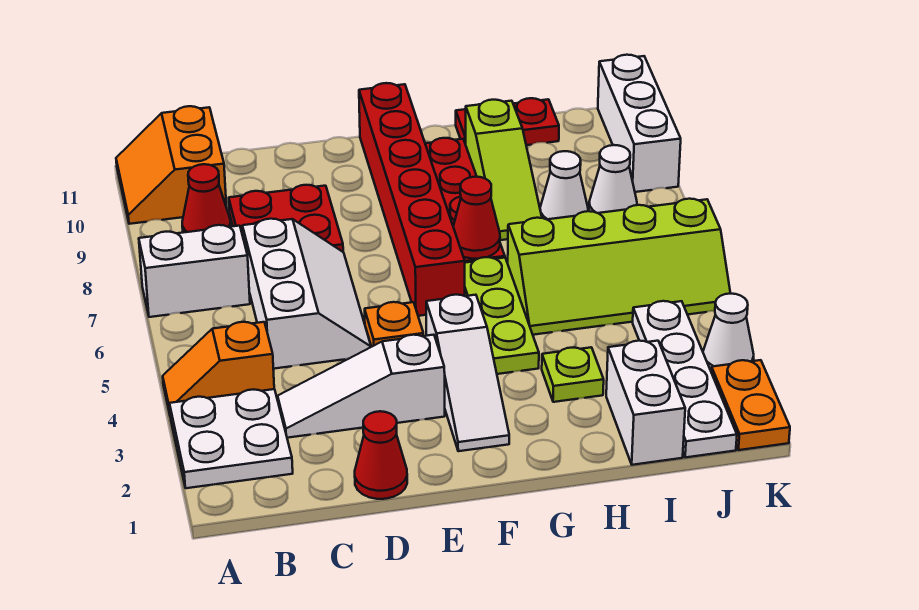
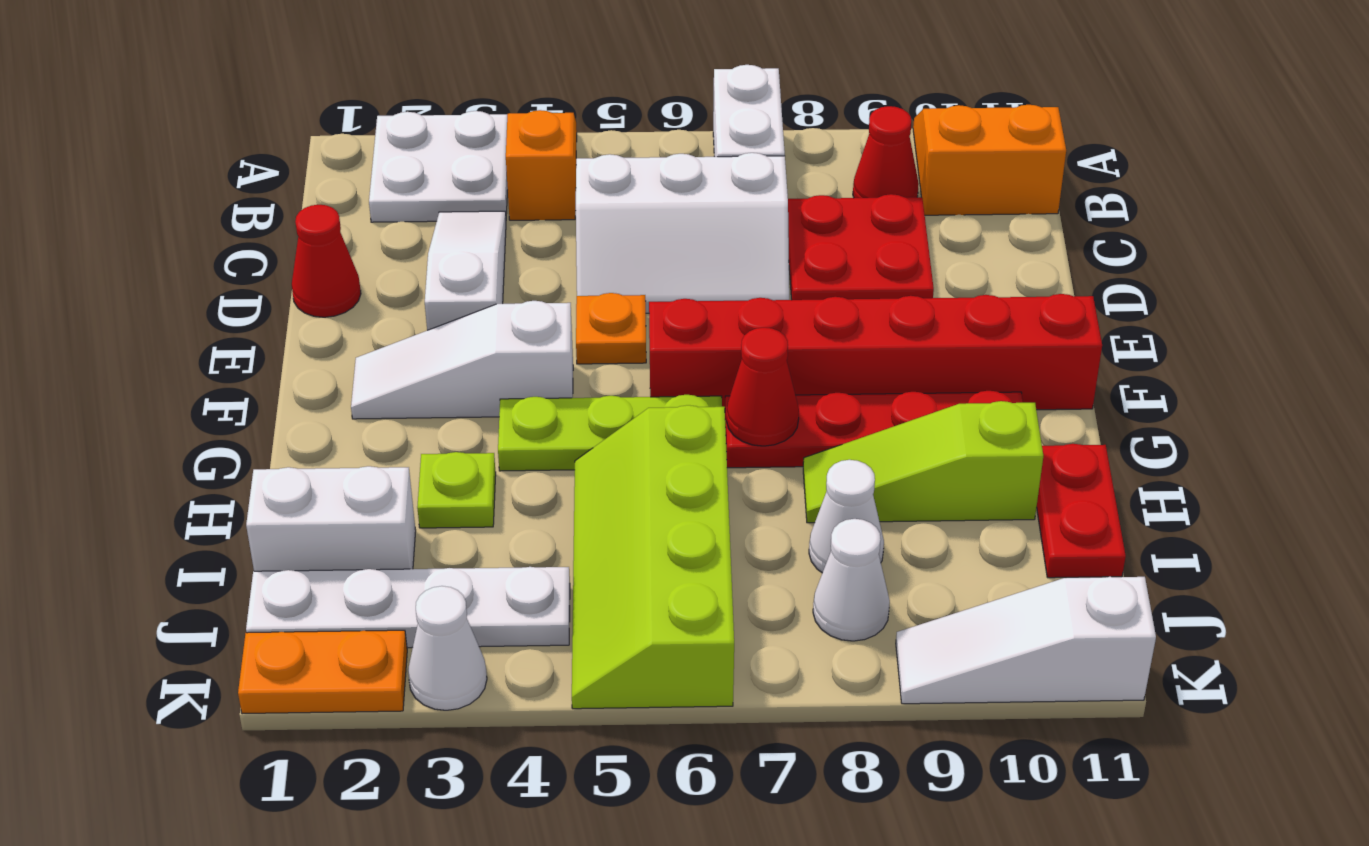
white 1x3 brick [598,55,681,192] -> white 1x3 slope [896,577,1156,704]

